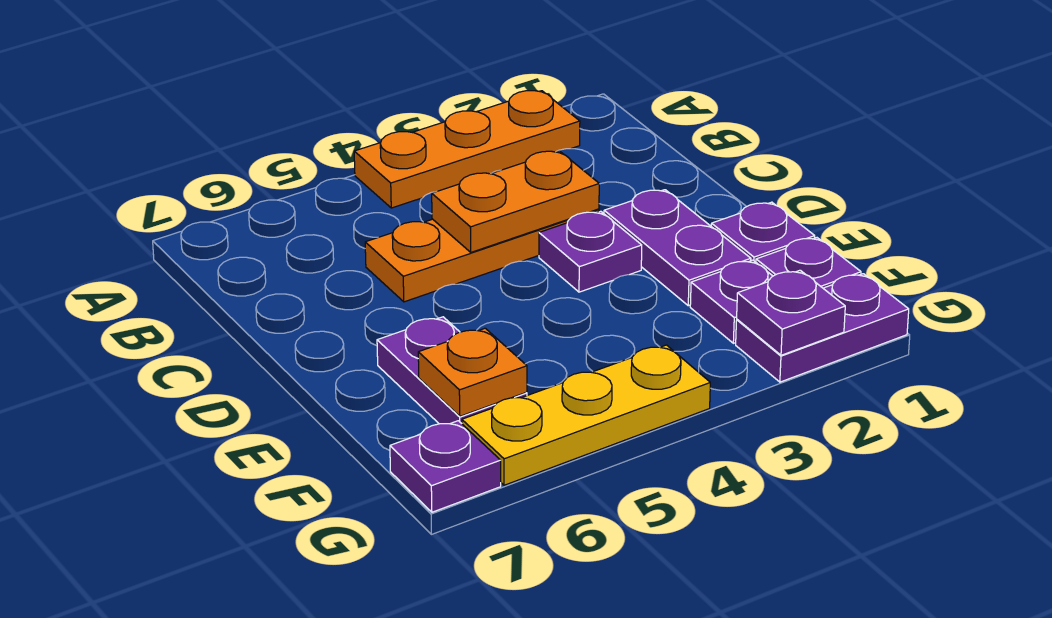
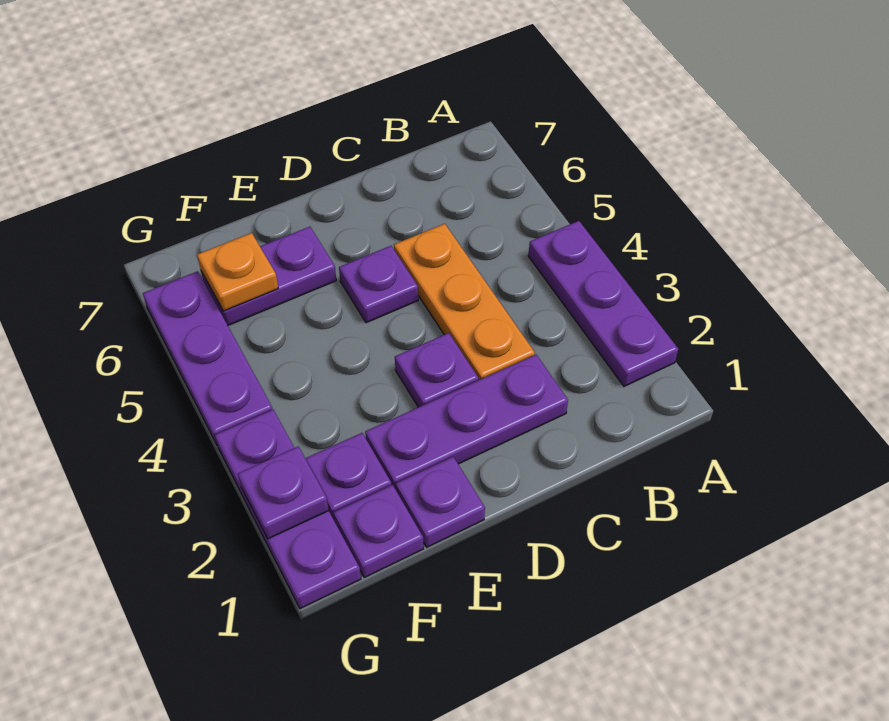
orange 1x3 plate [354,91,580,208] -> purple 1x3 plate [528,221,678,386]
orange 1x2 plate [432,151,599,252] -> none
purple 1x2 plate [604,190,751,306] -> purple 1x3 plate [365,355,568,489]
purple 1x2 plate [736,274,909,382] -> purple 1x3 plate [215,410,361,609]
yellow 1x3 plate [462,345,710,485] -> purple 1x3 plate [143,271,273,444]
purple 1x1 plate [390,421,501,512] -> purple 1x1 plate moved to [339,246,418,323]

